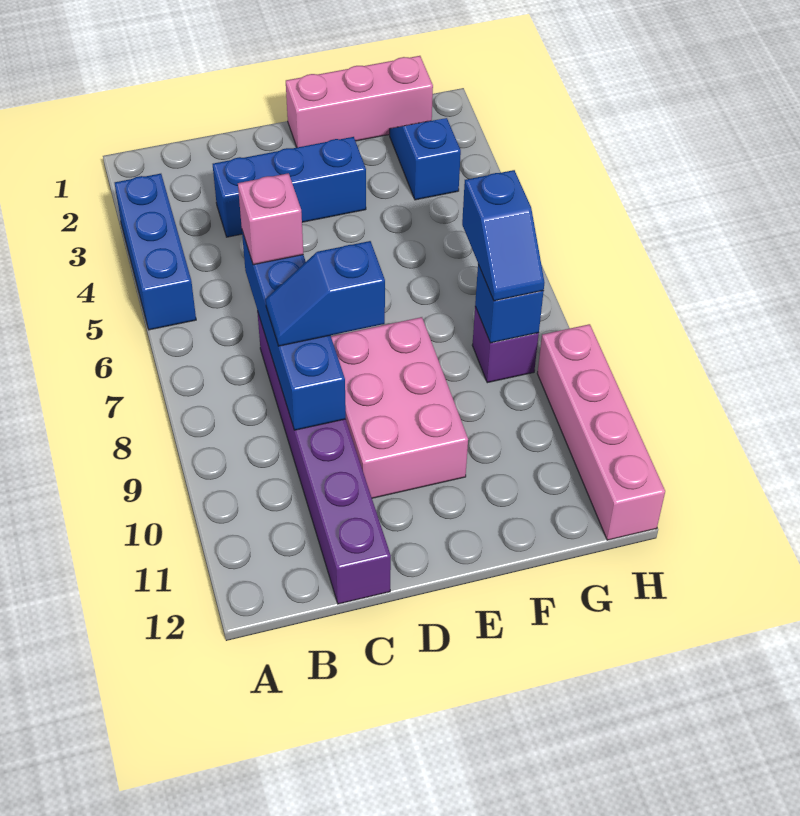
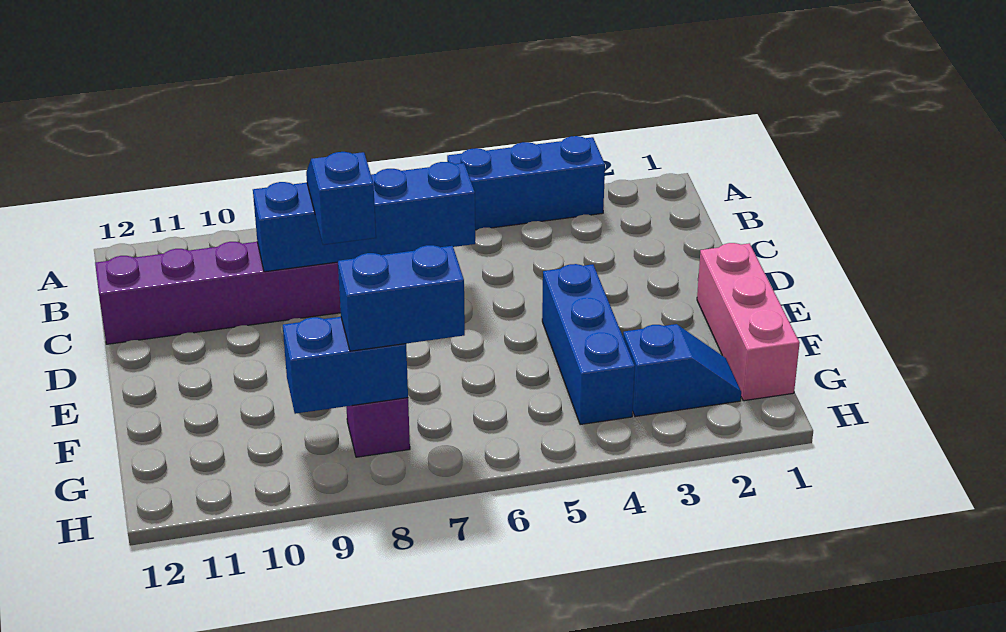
blue 1x3 brick [213,137,366,237] -> blue 1x3 brick moved to [542,264,635,425]
pink 1x1 brick [238,173,303,265] -> none
pink 2x3 brick [331,317,468,498] -> none
blue 1x2 slope [462,170,544,301] -> blue 1x2 brick [338,245,465,351]
blue 1x1 brick [475,264,544,343] -> blue 1x2 brick [283,317,408,414]
pink 1x4 brick [537,324,665,540] -> none

